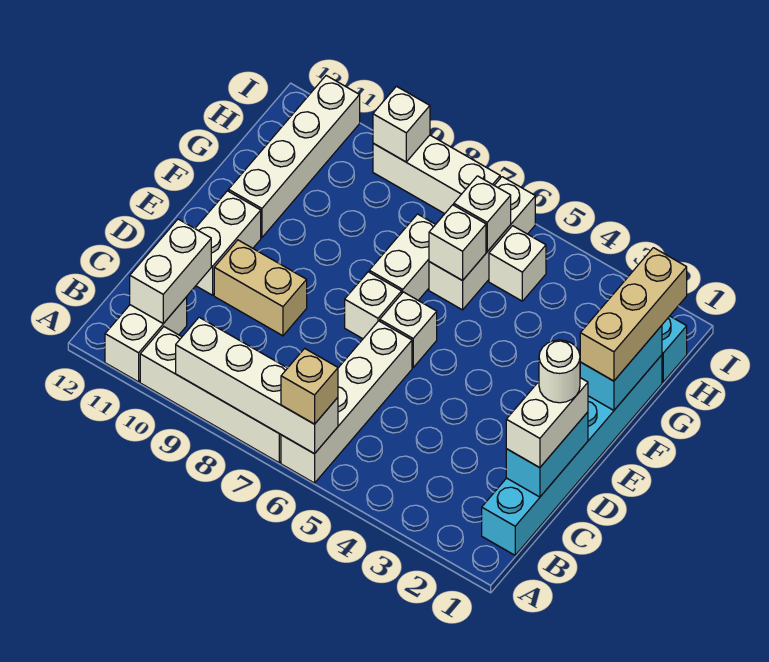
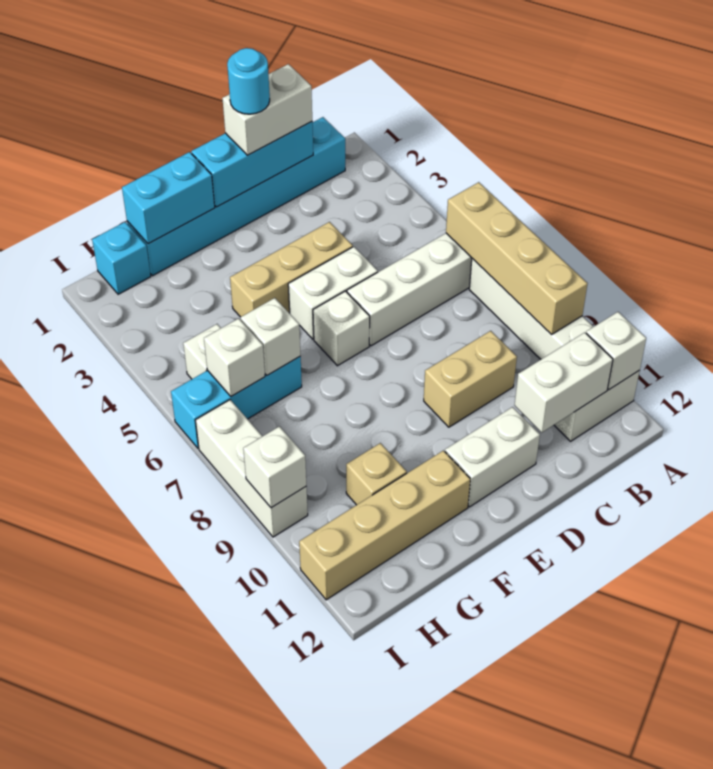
white 1x4 brick [176,317,338,454] -> tan 1x4 brick [446,182,588,335]
tan 1x1 brick [281,348,338,424] -> tan 1x1 brick moved to [346,443,407,505]
cyan 1x2 brick [506,412,588,497] -> cyan 1x3 brick [191,122,313,207]
white 1x1 round brick [539,340,580,403] -> cyan 1x1 round brick [227,48,270,114]
tan 1x2 brick [214,240,307,336] -> tan 1x2 brick turned to [424,331,517,427]
white 1x1 brick [345,272,402,339] -> white 1x1 brick moved to [586,312,646,390]
tan 1x3 brick [580,248,687,381] -> tan 1x3 brick moved to [230,222,353,317]
white 1x2 brick [369,214,436,300] -> white 1x2 brick moved to [288,247,378,339]
white 1x4 brick [228,76,360,238] -> tan 1x4 brick [299,451,470,600]
white 1x3 brick [429,177,535,310] -> cyan 1x3 brick [171,357,302,448]

